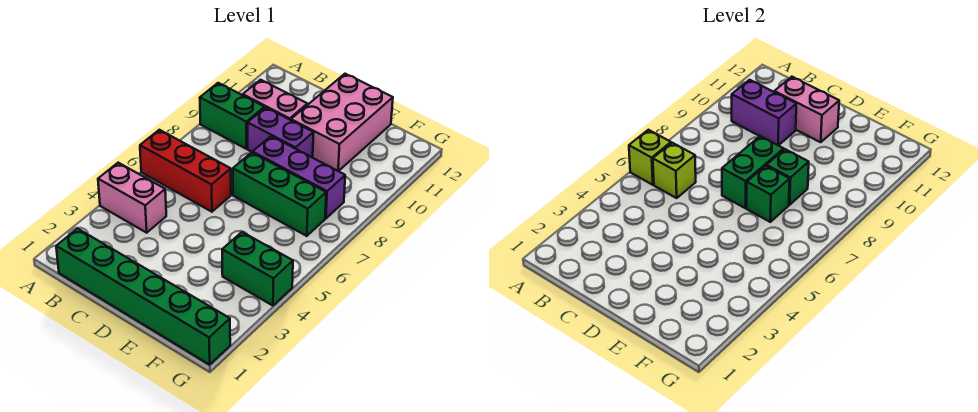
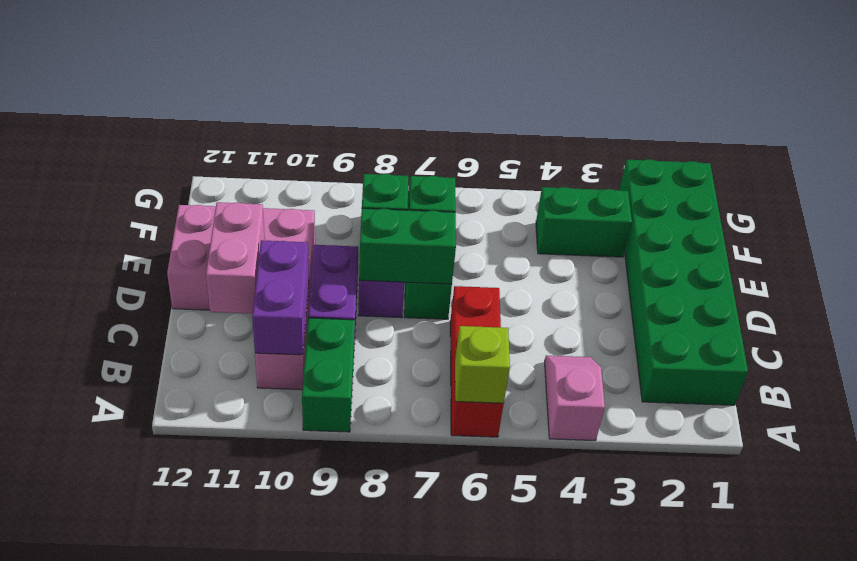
pink 1x2 brick [98,163,166,233] -> pink 1x2 slope [545,356,605,441]
green 1x6 brick [56,229,230,365] -> green 2x6 brick [619,159,748,405]
lime 1x1 brick [653,143,696,198] -> none
green 1x2 brick [222,232,293,306] -> green 1x2 brick turned to [536,187,632,257]

